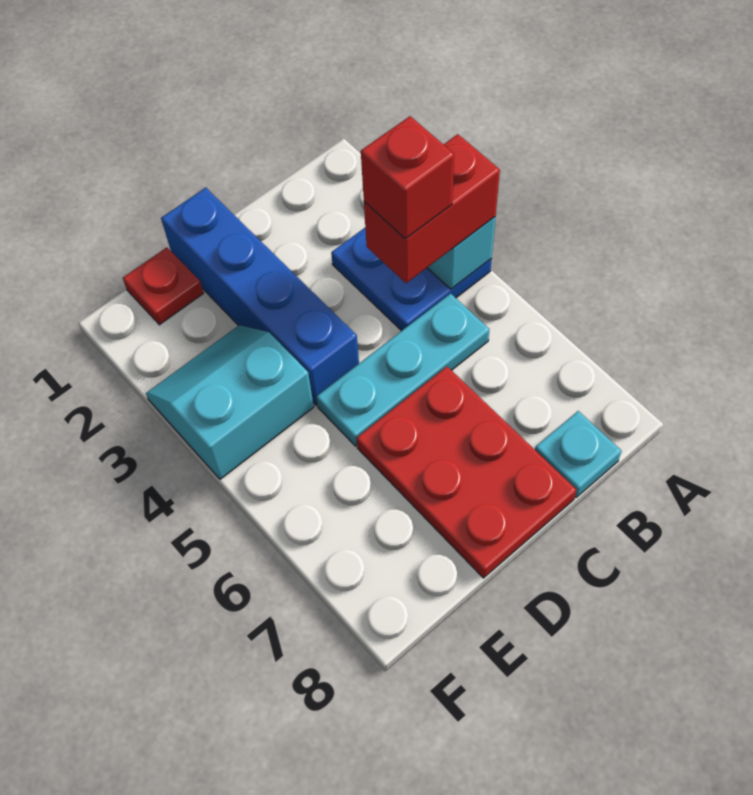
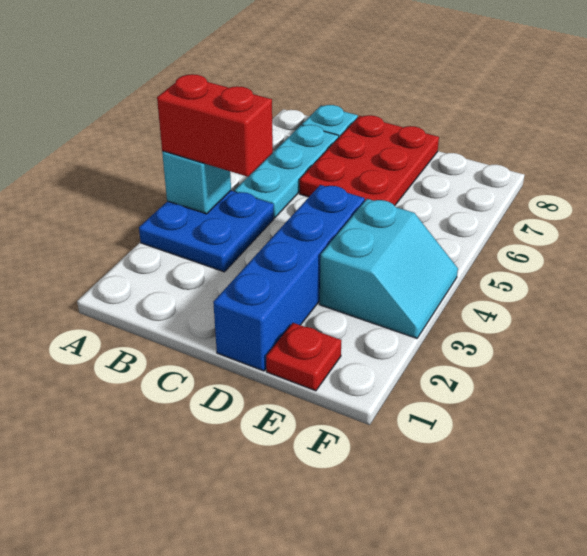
red 1x1 brick [361,116,454,239] -> none
cyan 1x3 plate [316,294,489,446] -> cyan 1x3 plate turned to [234,125,339,218]
cyan 2x2 slope [146,325,314,479] -> cyan 2x2 slope turned to [320,199,458,338]

